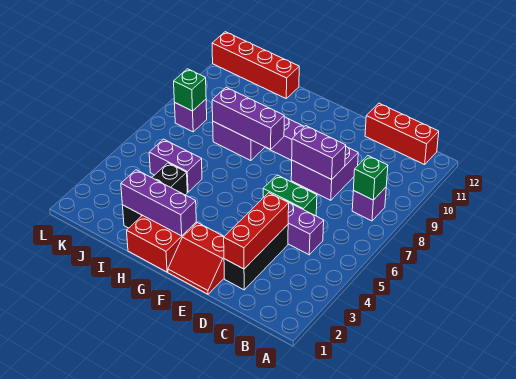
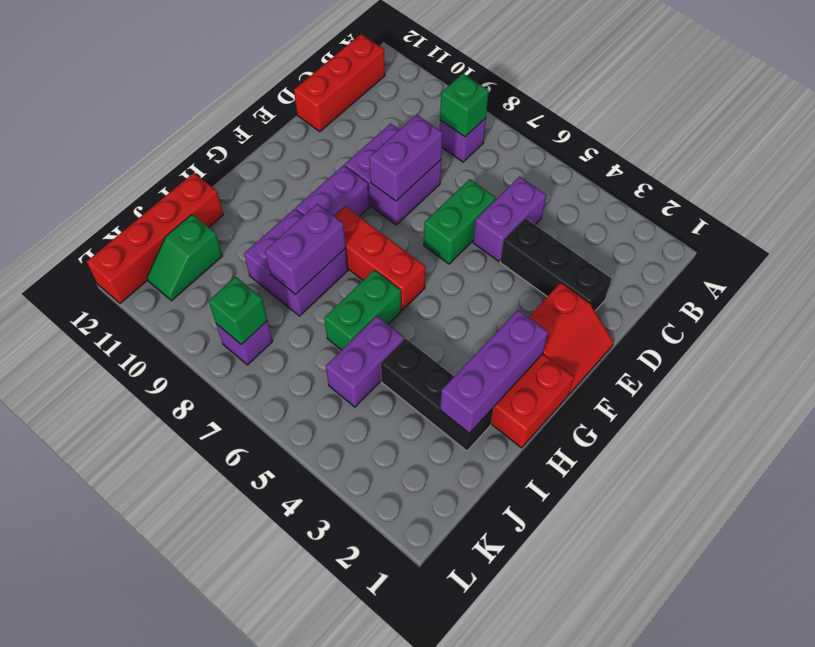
red 1x3 brick [224,193,289,269] -> red 1x3 brick moved to [334,206,425,310]
purple 1x3 brick [212,87,284,149] -> purple 1x2 brick [265,204,346,294]
none -> green 1x2 brick [324,270,401,350]
none -> green 1x2 slope [147,214,222,301]

